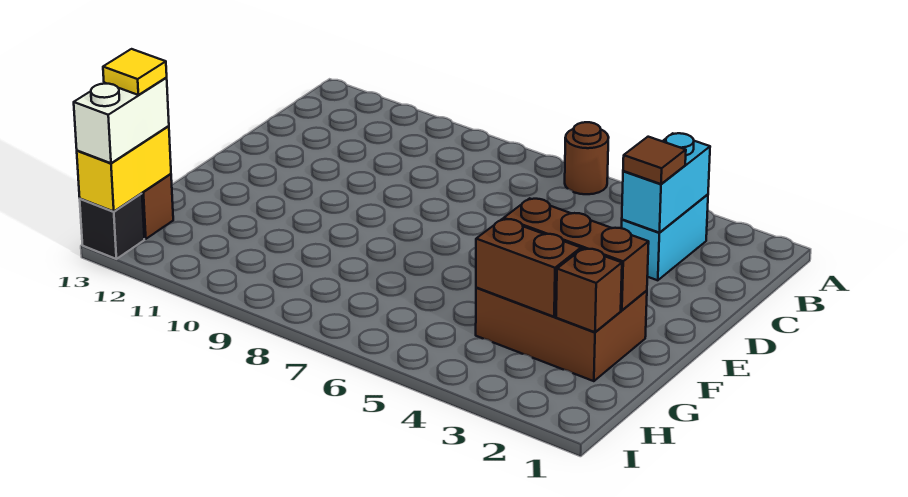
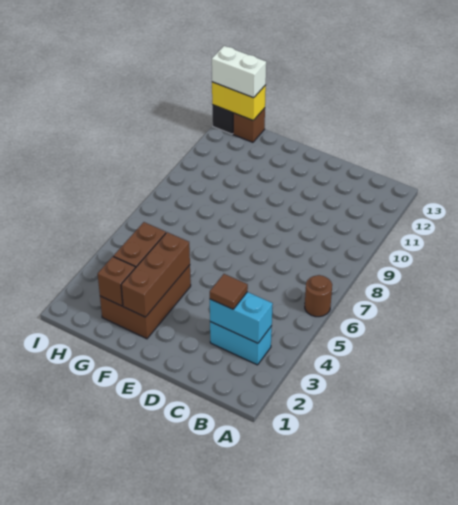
yellow 1x1 tile [103,49,167,95] -> none

